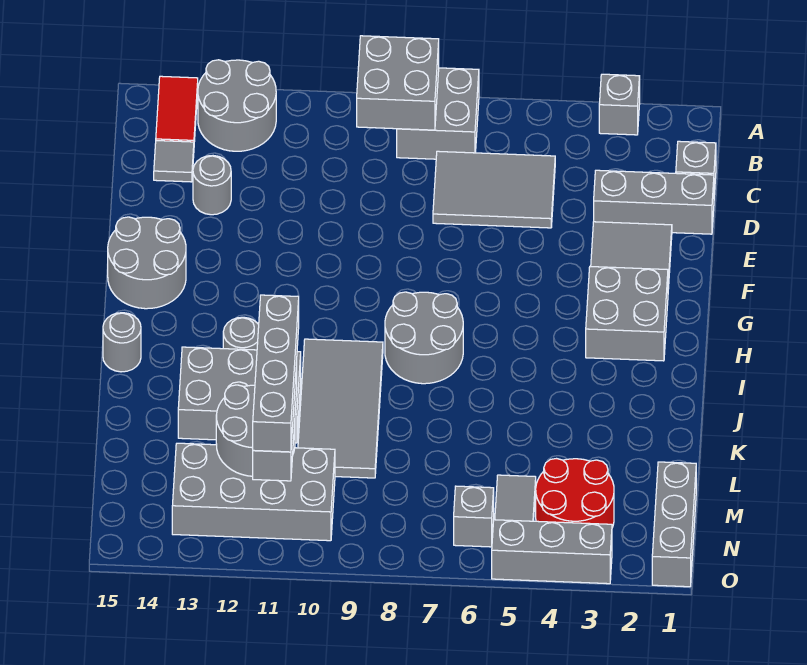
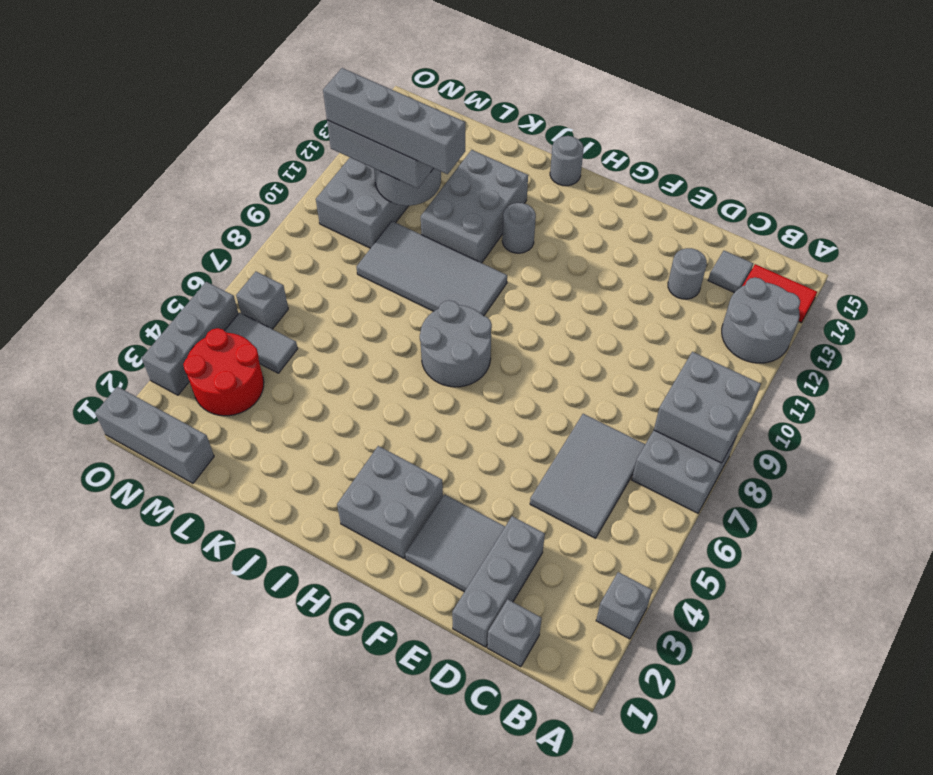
grey 2x2 round brick [108,217,186,309] -> none

